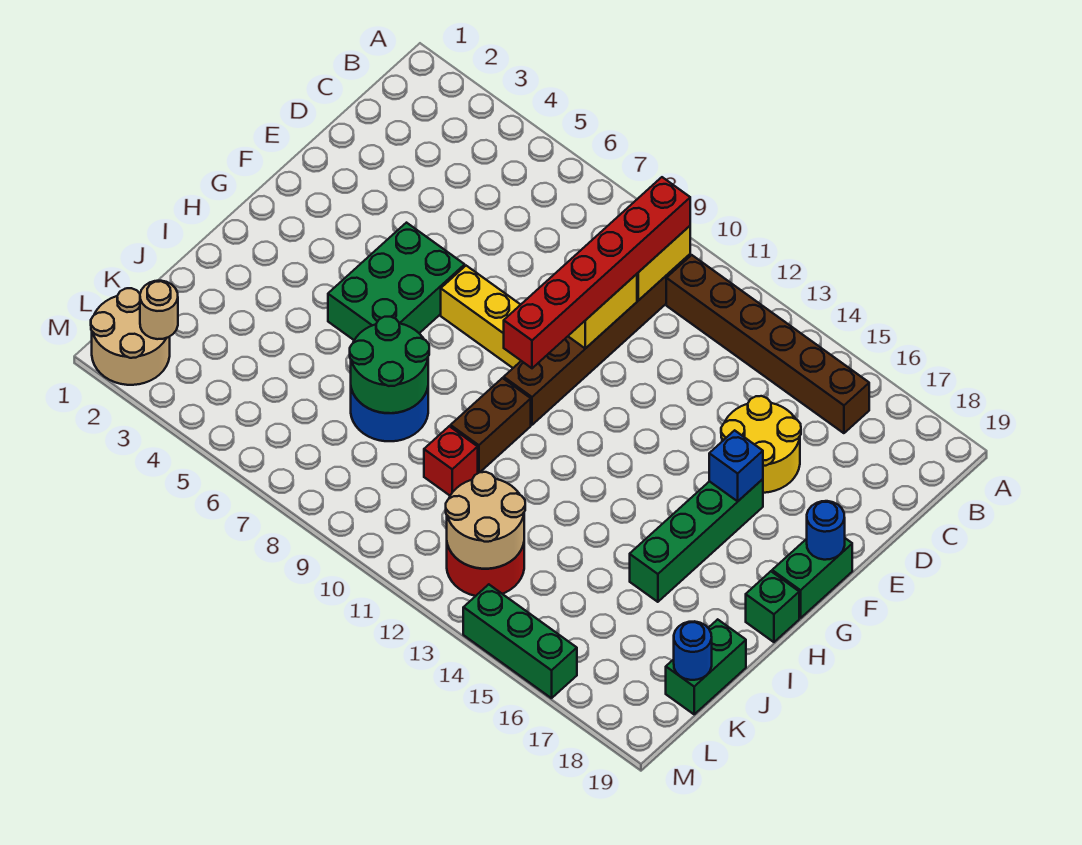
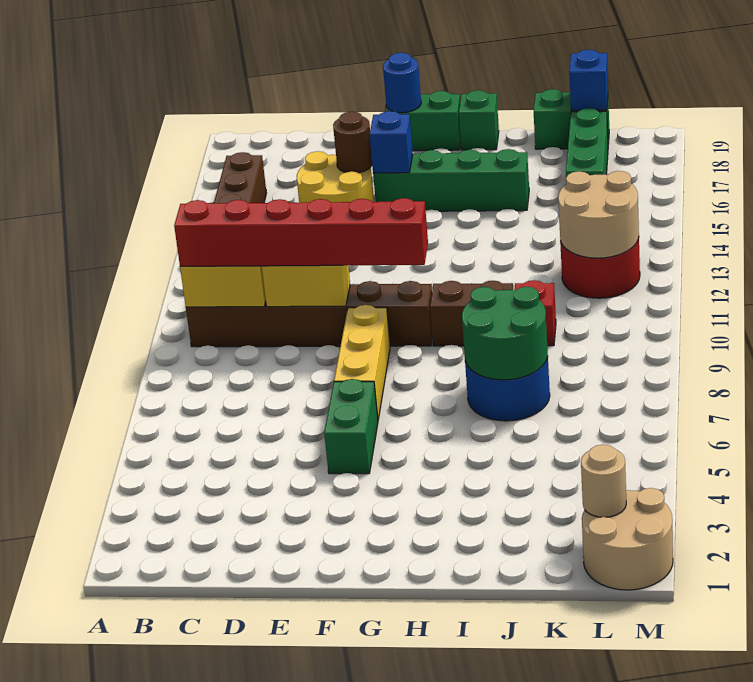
none -> brown 1x1 round brick [333,112,372,173]
green 2x3 brick [328,223,465,340] -> green 1x2 brick [324,379,378,474]
blue 1x1 round brick [674,621,712,680] -> blue 1x1 brick [569,50,608,110]
green 1x3 brick [463,584,577,698] -> green 1x3 brick moved to [566,108,608,177]

